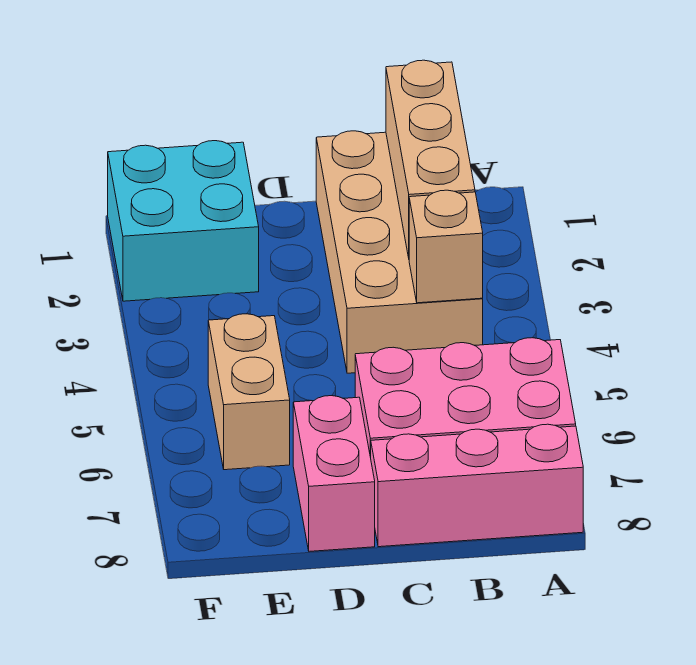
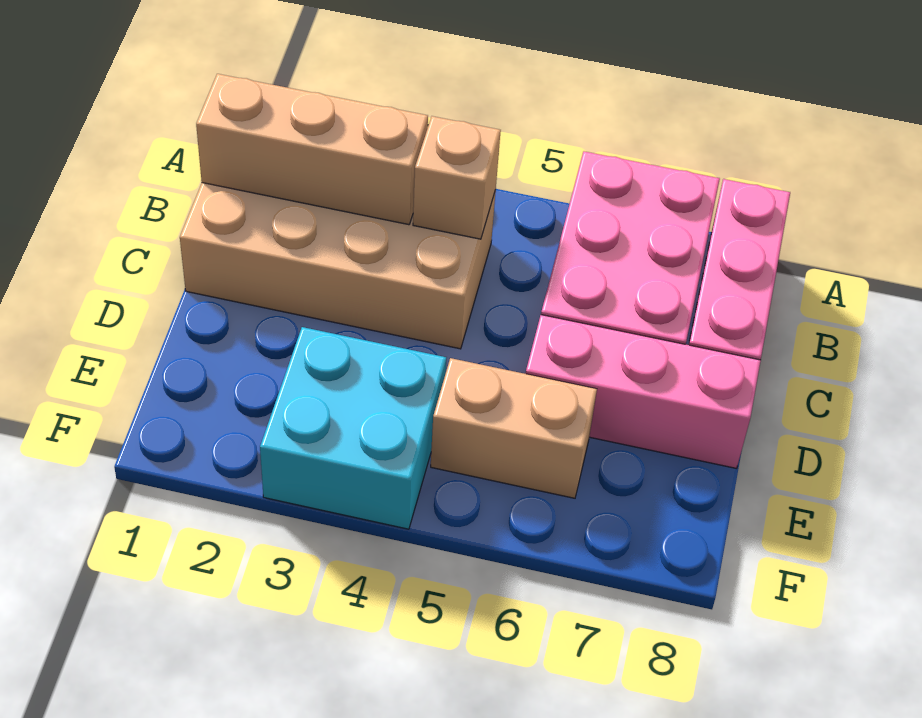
pink 1x2 brick [293,396,375,551] -> pink 1x3 brick [526,315,761,468]
cyan 2x2 brick [108,141,259,301] -> cyan 2x2 brick moved to [260,327,446,529]

